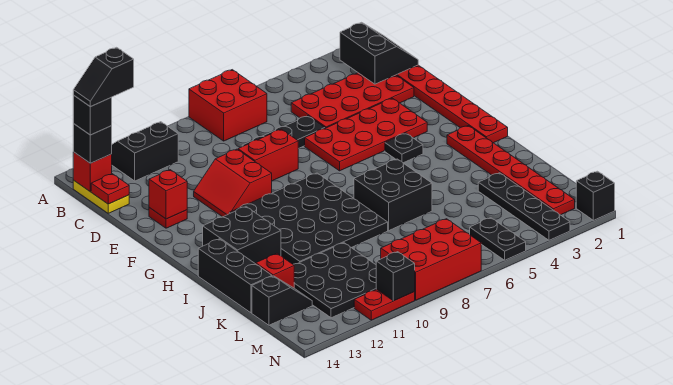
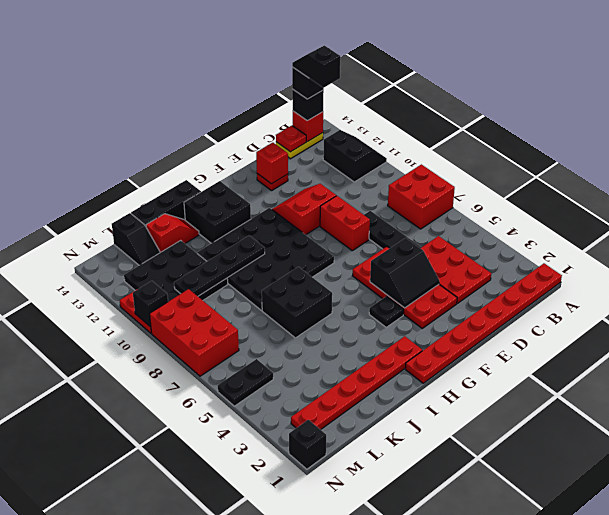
black 2x2 slope [340,22,418,84] -> black 2x2 slope moved to [370,238,439,308]
red 2x4 plate [291,73,414,128] -> red 2x3 plate [421,236,491,303]
black 1x4 plate [478,173,570,240] -> black 1x4 plate moved to [174,236,265,296]

